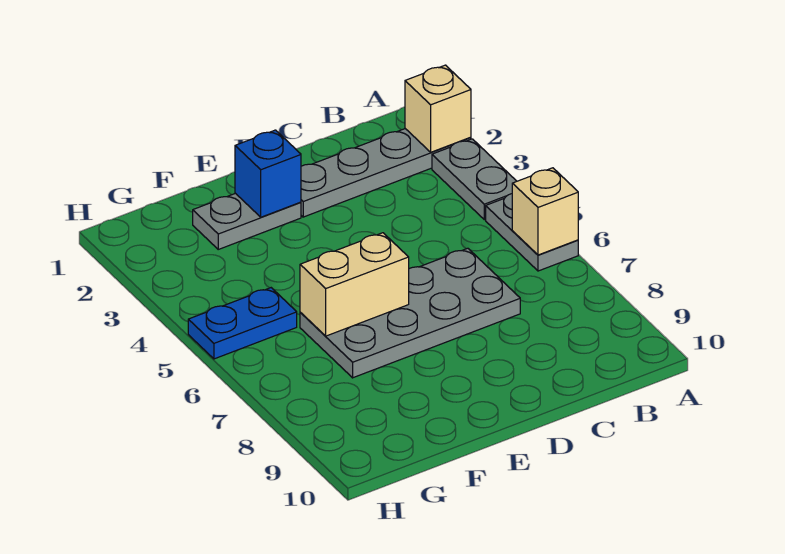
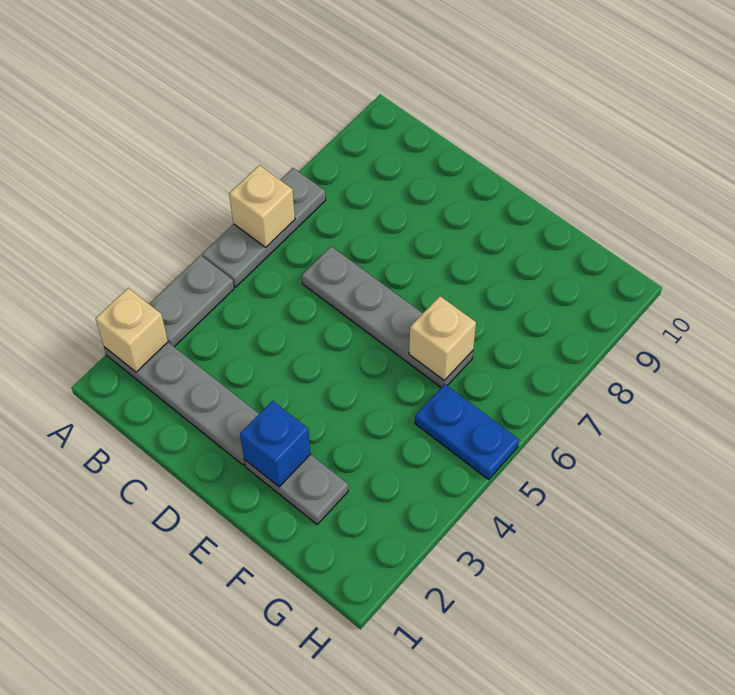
grey 1x2 plate [486,194,578,271] -> grey 1x3 plate [202,168,326,287]
grey 2x4 plate [300,248,520,378] -> grey 1x4 plate [302,247,473,387]
tan 1x2 brick [300,233,409,336] -> tan 1x1 brick [409,296,476,381]

